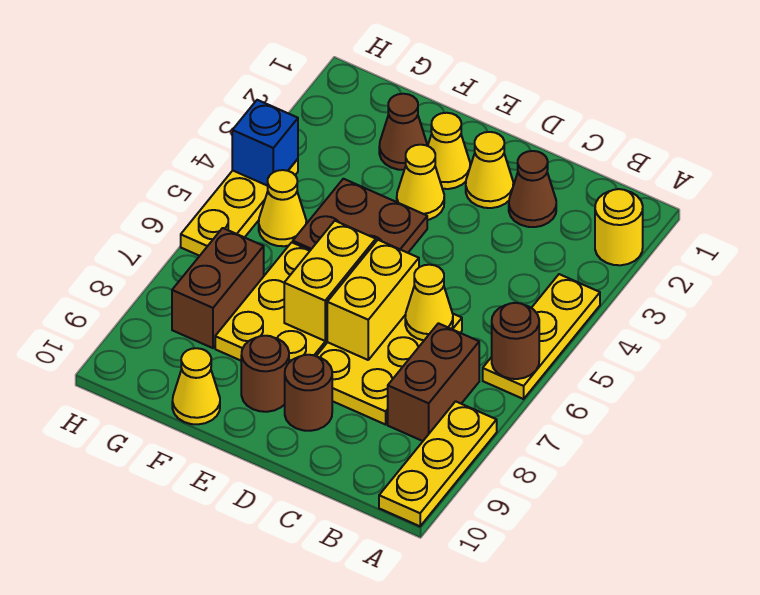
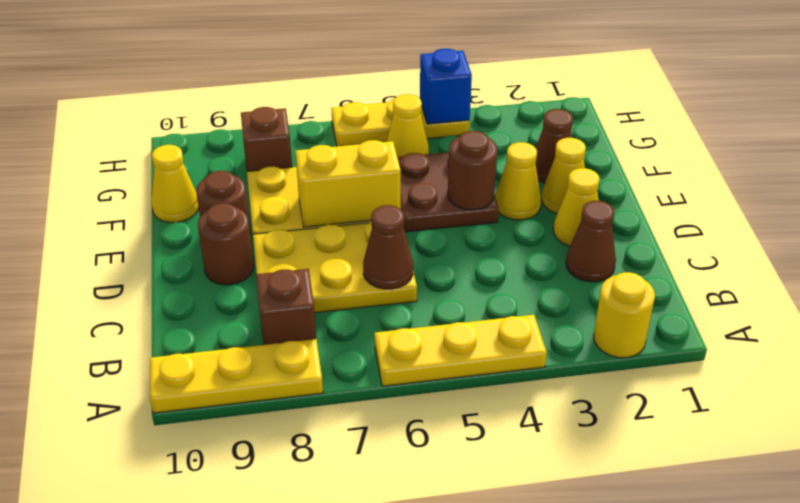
brown 1x1 round brick [492,303,539,379] -> brown 1x1 round brick moved to [448,131,497,210]
brown 1x2 brick [388,323,479,441] -> brown 1x1 brick [256,269,316,345]
yellow 1x1 cone [405,265,453,340] -> brown 1x1 cone [363,205,413,289]
yellow 1x2 brick [327,240,419,360] -> none
brown 1x2 brick [172,228,264,348] -> brown 1x1 brick [241,107,292,171]

